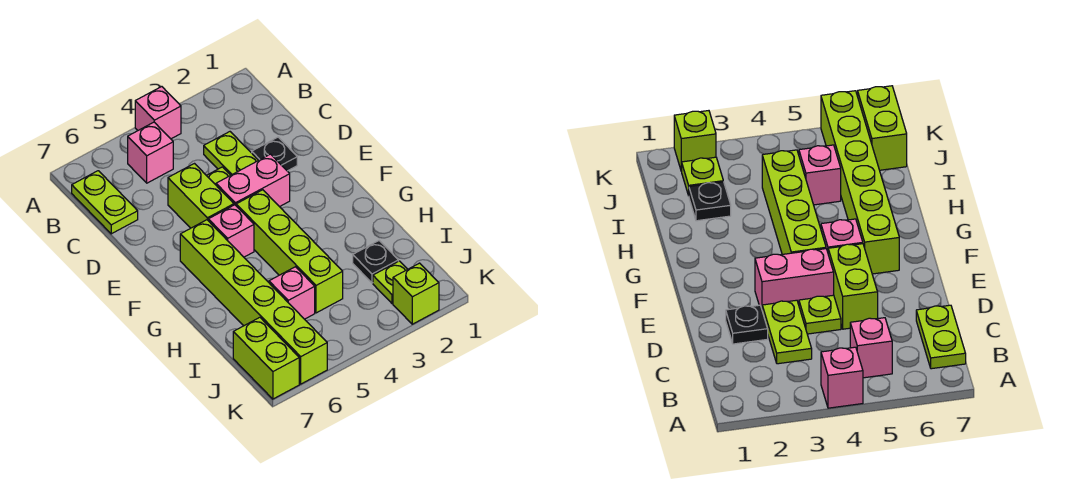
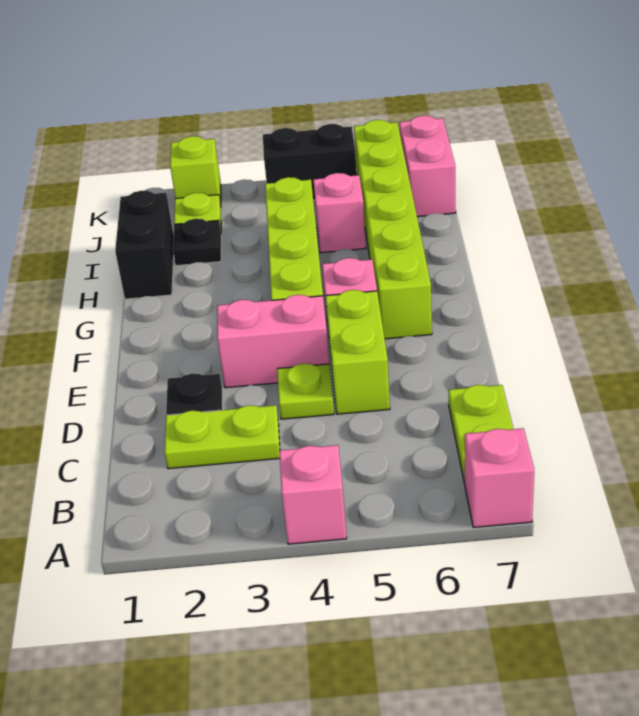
pink 1x1 brick [128,122,173,183] -> pink 1x1 brick moved to [465,428,534,527]
lime 1x2 plate [204,132,258,175] -> lime 1x2 plate turned to [165,405,280,469]
none -> black 1x2 brick [115,191,174,299]
lime 1x2 brick [233,317,299,399] -> pink 1x2 brick [400,116,456,217]
none -> black 1x2 brick [263,124,357,200]

